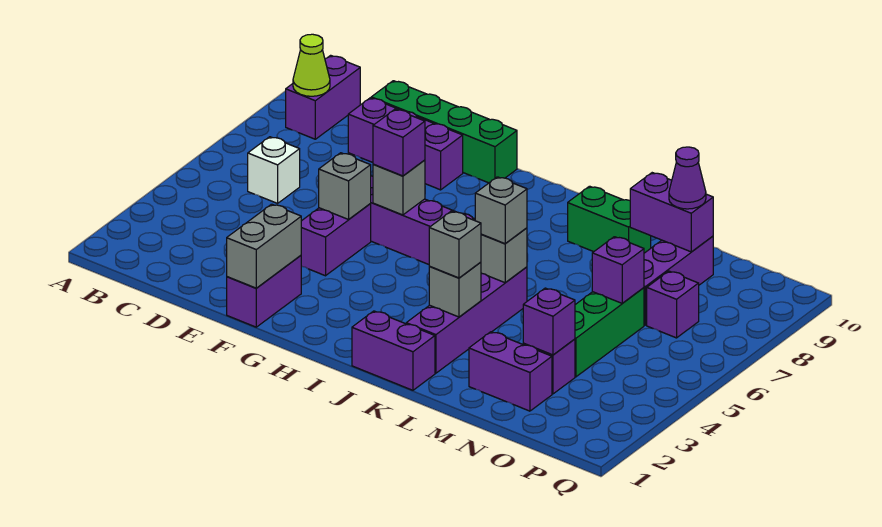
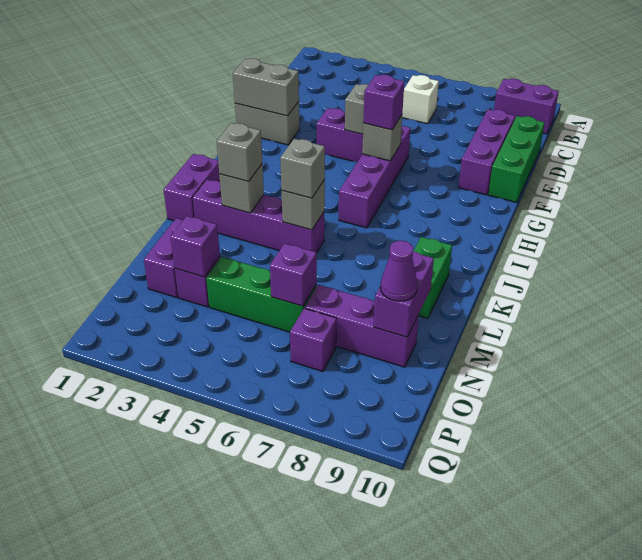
lime 1x1 cone [293,34,330,96] -> none
green 1x4 brick [371,81,517,183] -> green 1x3 brick [488,116,545,203]
purple 1x2 brick [227,255,301,327] -> grey 1x2 brick [235,102,299,145]

